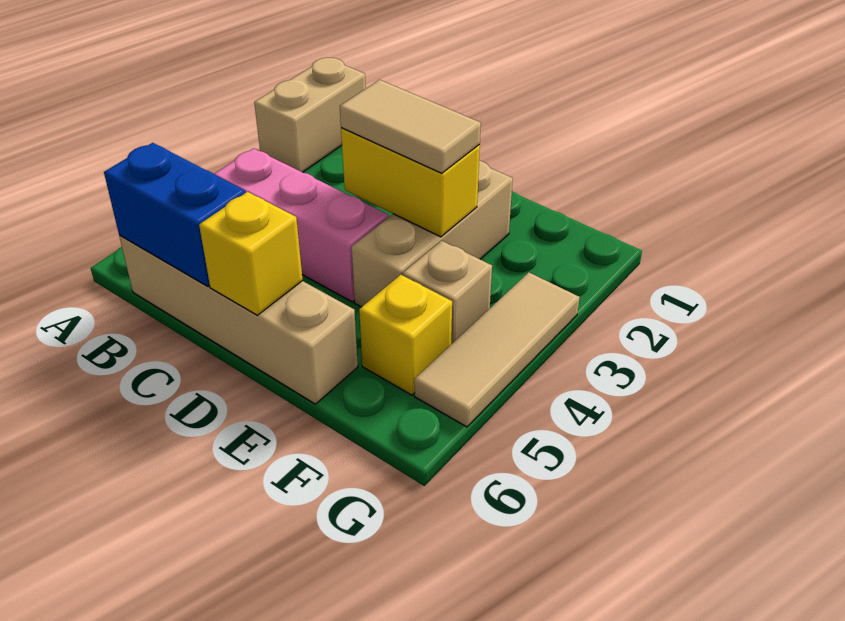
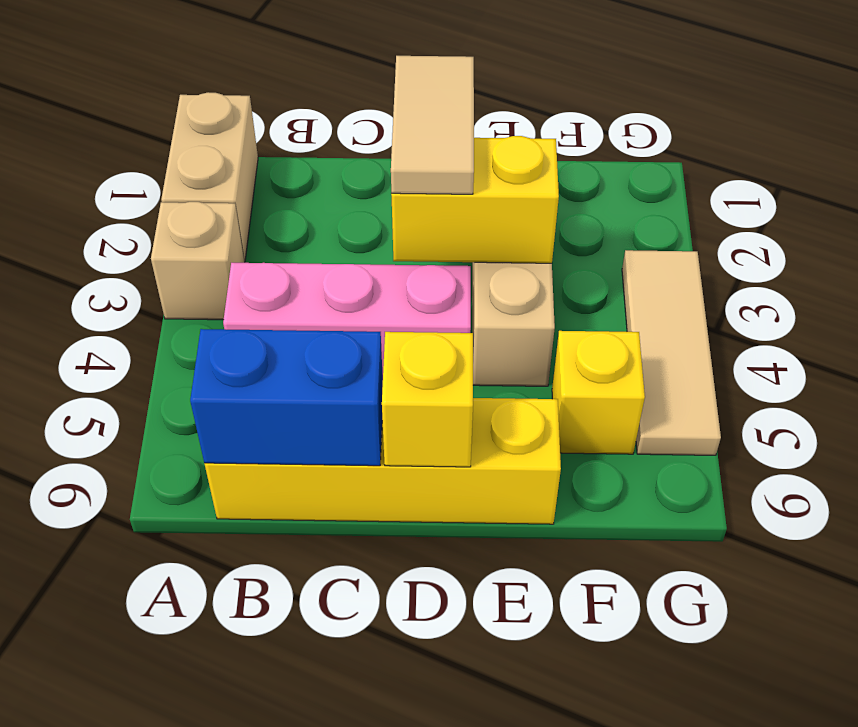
tan 1x4 brick [119,235,358,404] -> yellow 1x4 brick [204,398,561,524]
tan 1x2 tile [340,80,481,173] -> tan 1x2 tile turned to [391,56,474,194]
tan 1x1 brick [403,241,492,344] -> tan 1x1 brick moved to [151,202,244,320]

